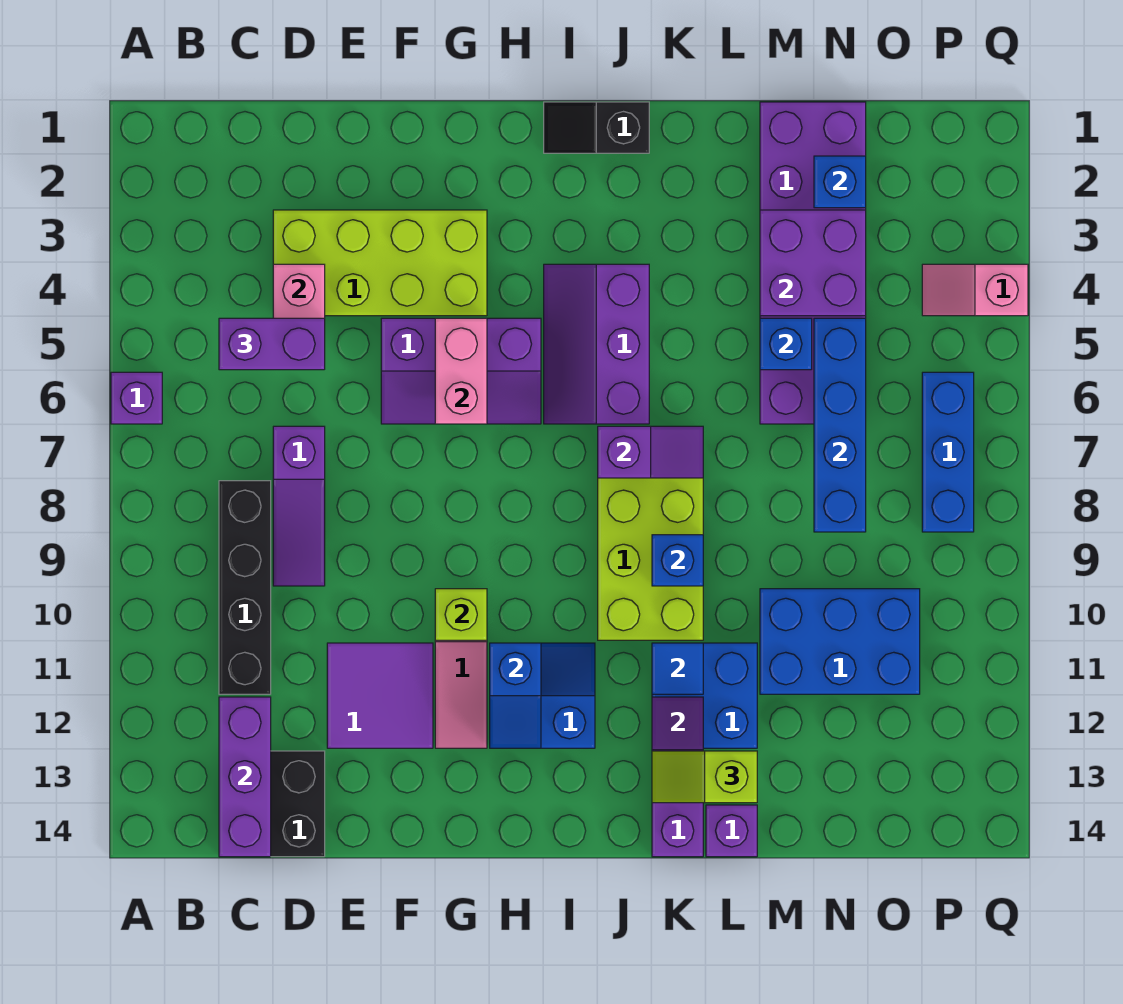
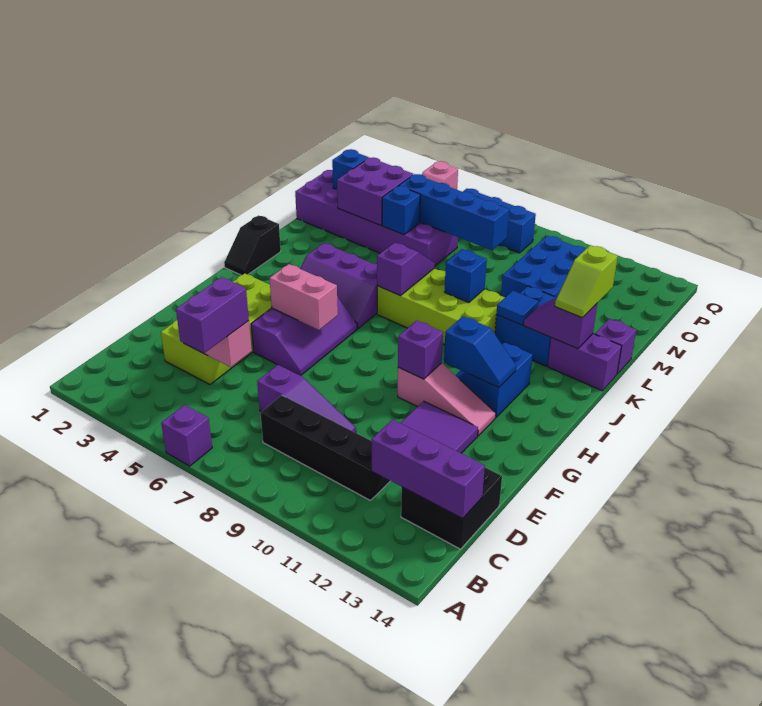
lime 1x1 brick [435,589,487,640] -> purple 1x1 brick [398,321,443,379]

